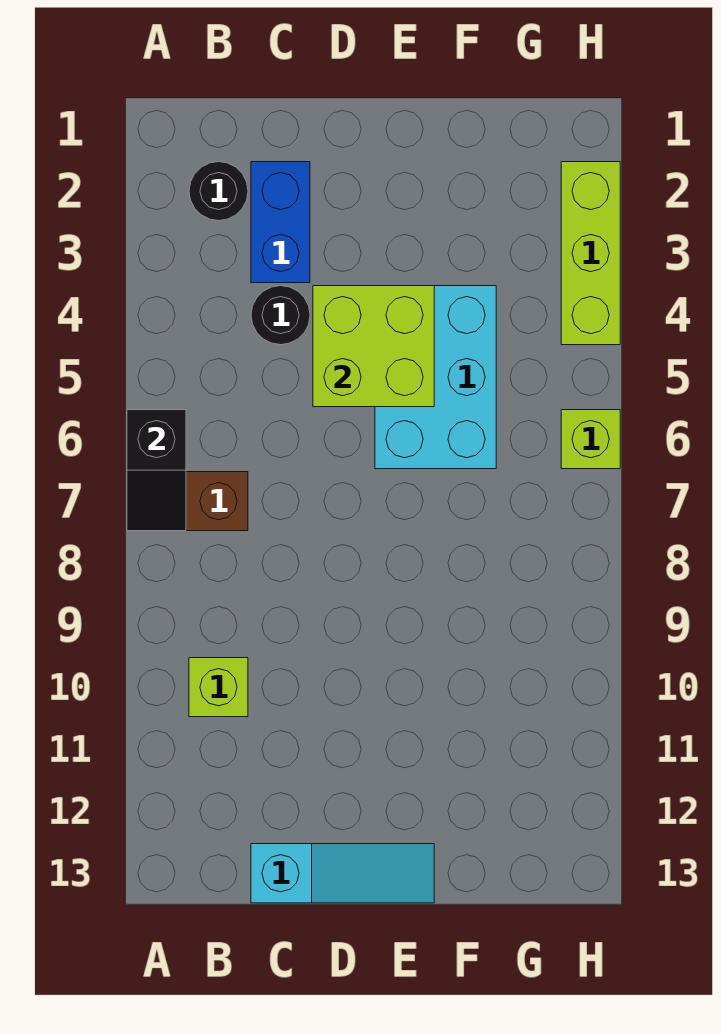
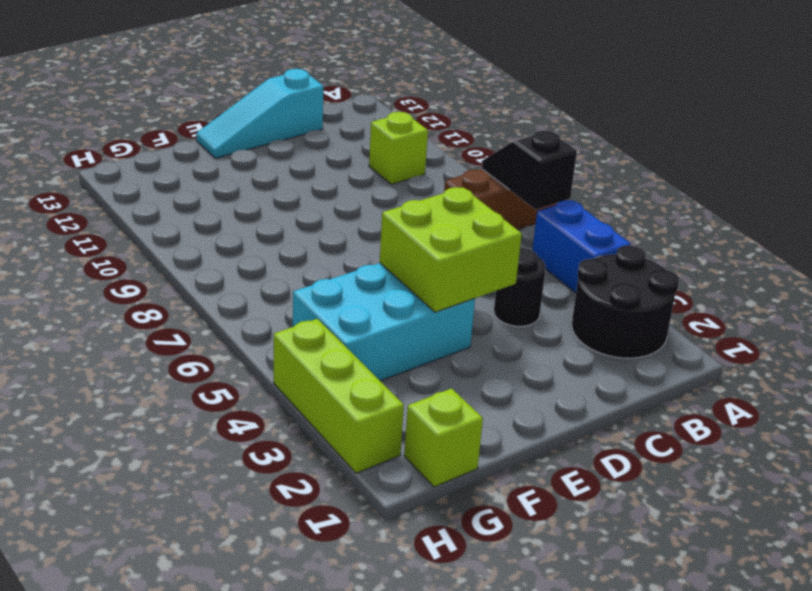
black 1x1 round brick [189,162,248,221] -> black 2x2 round brick [572,245,679,358]
blue 1x2 brick [251,162,310,283] -> blue 1x2 brick moved to [532,200,631,293]
cyan 2x3 brick [375,286,496,469] -> cyan 2x3 brick turned to [293,263,475,381]
lime 1x1 brick [561,410,620,469] -> lime 1x1 brick moved to [404,388,483,487]

